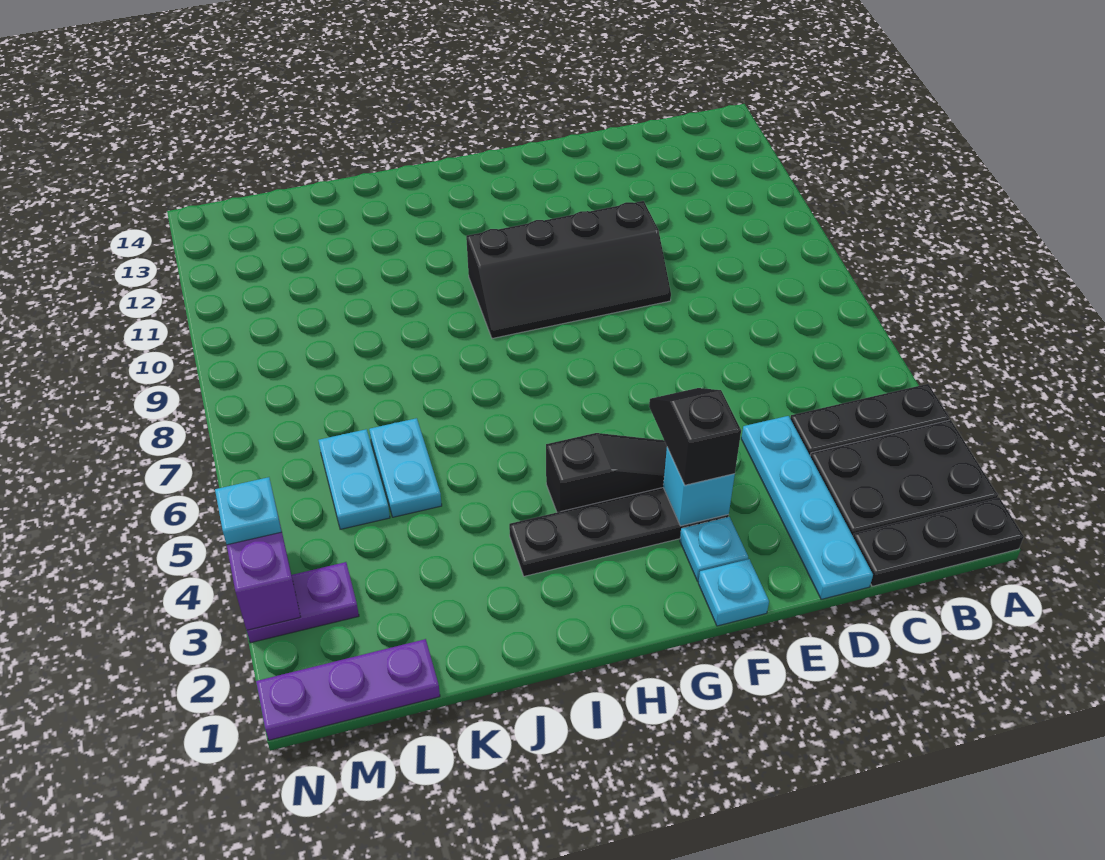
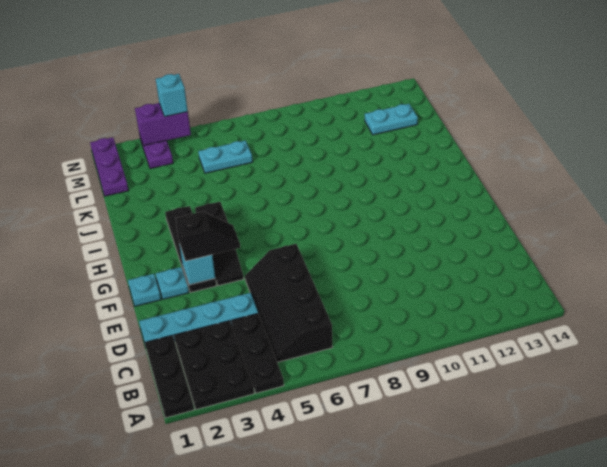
black 2x4 slope [466,201,671,339] -> black 2x4 slope moved to [245,244,333,362]
cyan 1x2 plate [369,418,442,517] -> cyan 1x2 plate moved to [365,104,418,135]
cyan 1x1 plate [215,477,281,545] -> cyan 1x1 brick [156,74,188,117]

